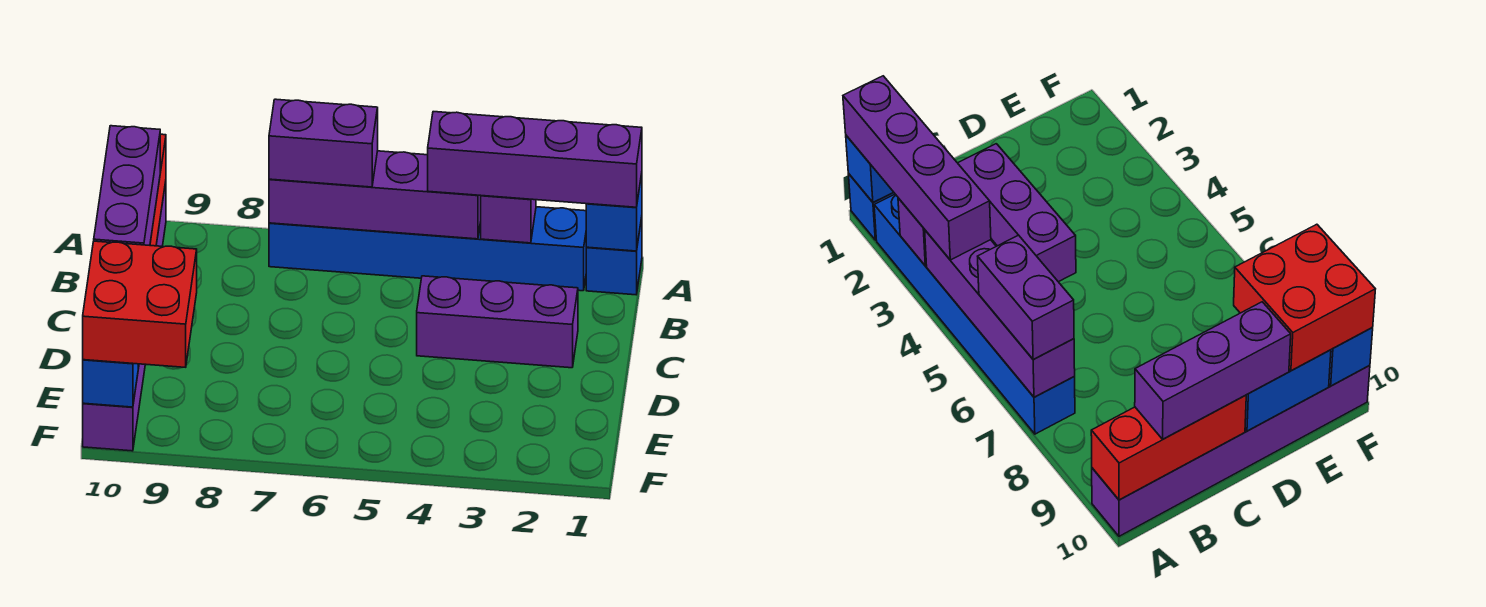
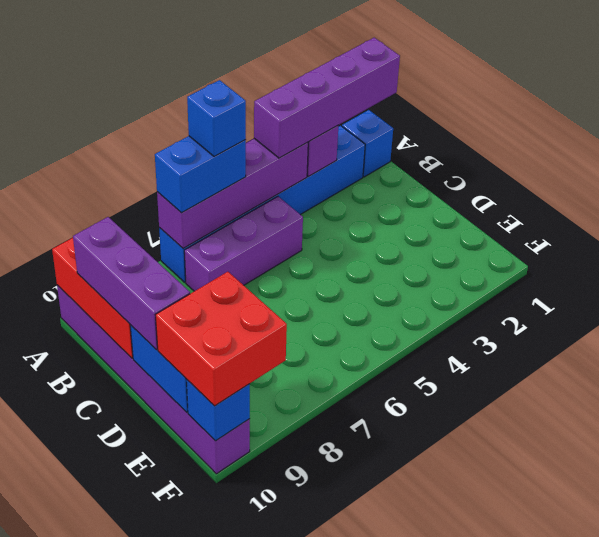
blue 1x1 brick [586,174,642,251] -> blue 1x1 brick moved to [187,80,246,156]
purple 1x2 brick [269,99,378,187] -> blue 1x2 brick [155,136,246,213]
purple 1x3 brick [417,276,578,368] -> purple 1x3 brick moved to [184,196,303,291]

